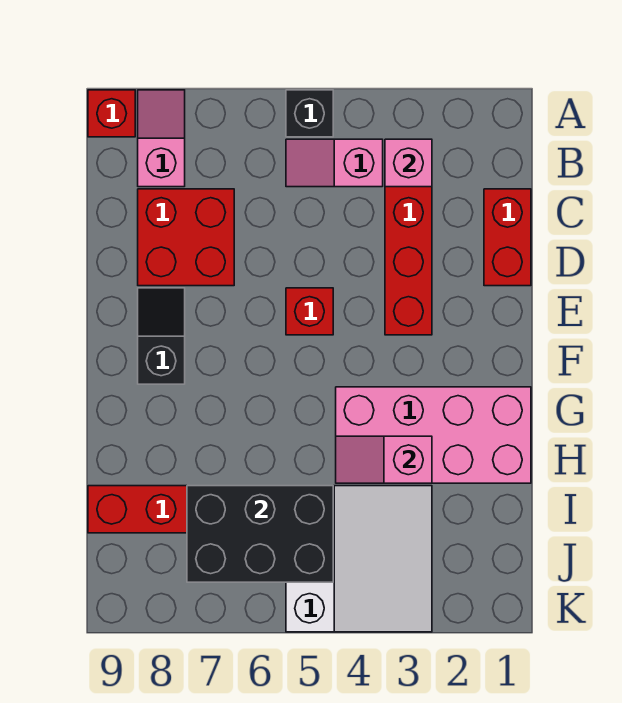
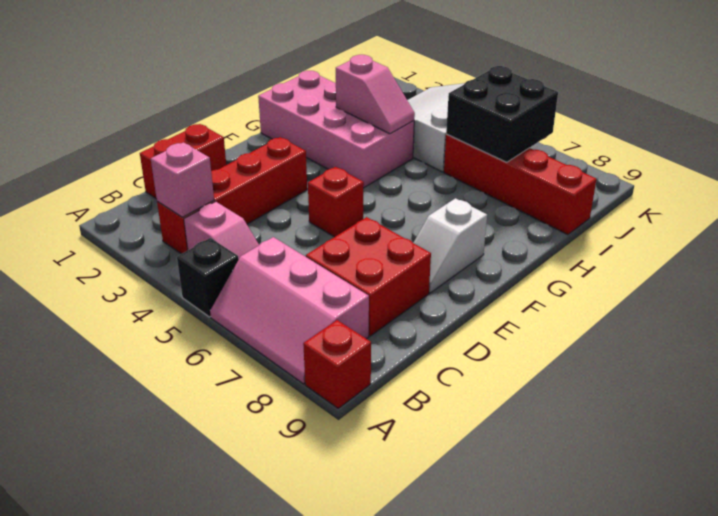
pink 1x2 slope [138,90,185,187] -> pink 2x3 slope [210,237,369,384]
black 1x2 slope [138,288,185,384] -> white 1x2 slope [413,198,487,293]
black 2x3 brick [187,486,333,582] -> black 2x2 brick [446,66,558,162]

